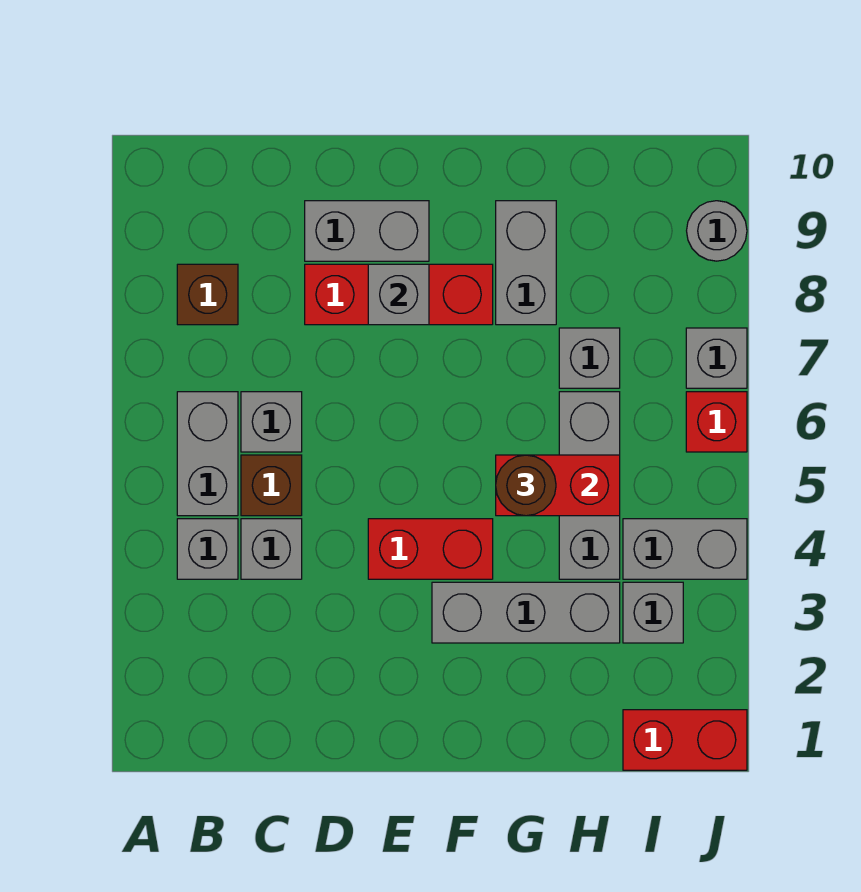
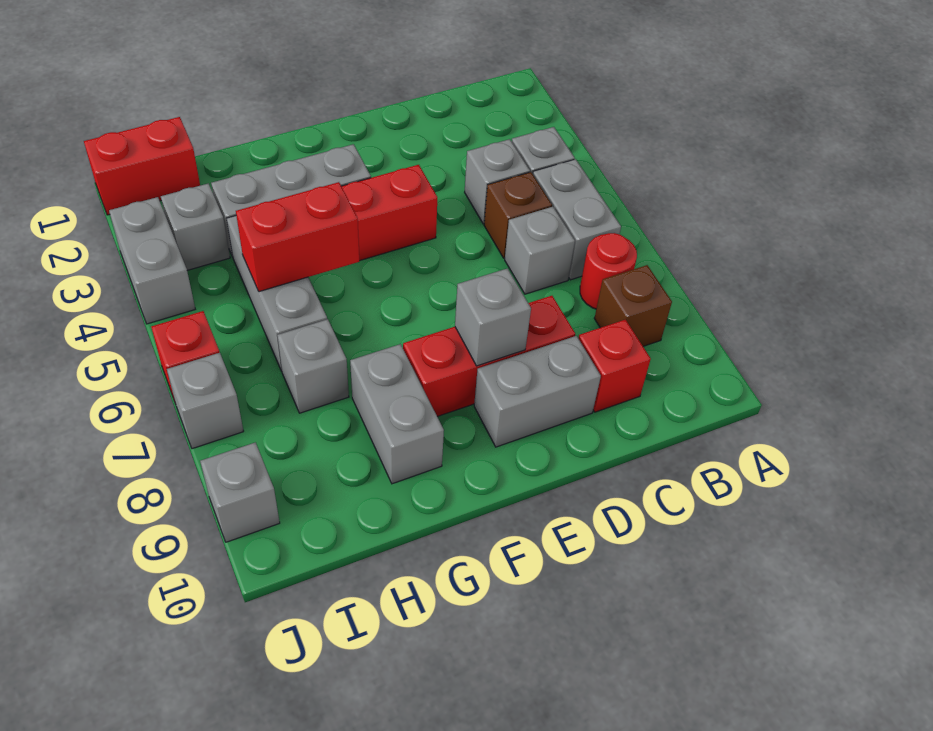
none -> red 1x1 round brick [580,233,637,309]
none -> red 1x1 brick [578,320,651,412]
brown 1x1 round brick [496,455,556,516] -> none
grey 1x2 brick [623,519,747,579] -> grey 1x2 brick turned to [109,197,195,324]
grey 1x1 round brick [687,201,747,261] -> grey 1x1 brick [200,442,280,542]

